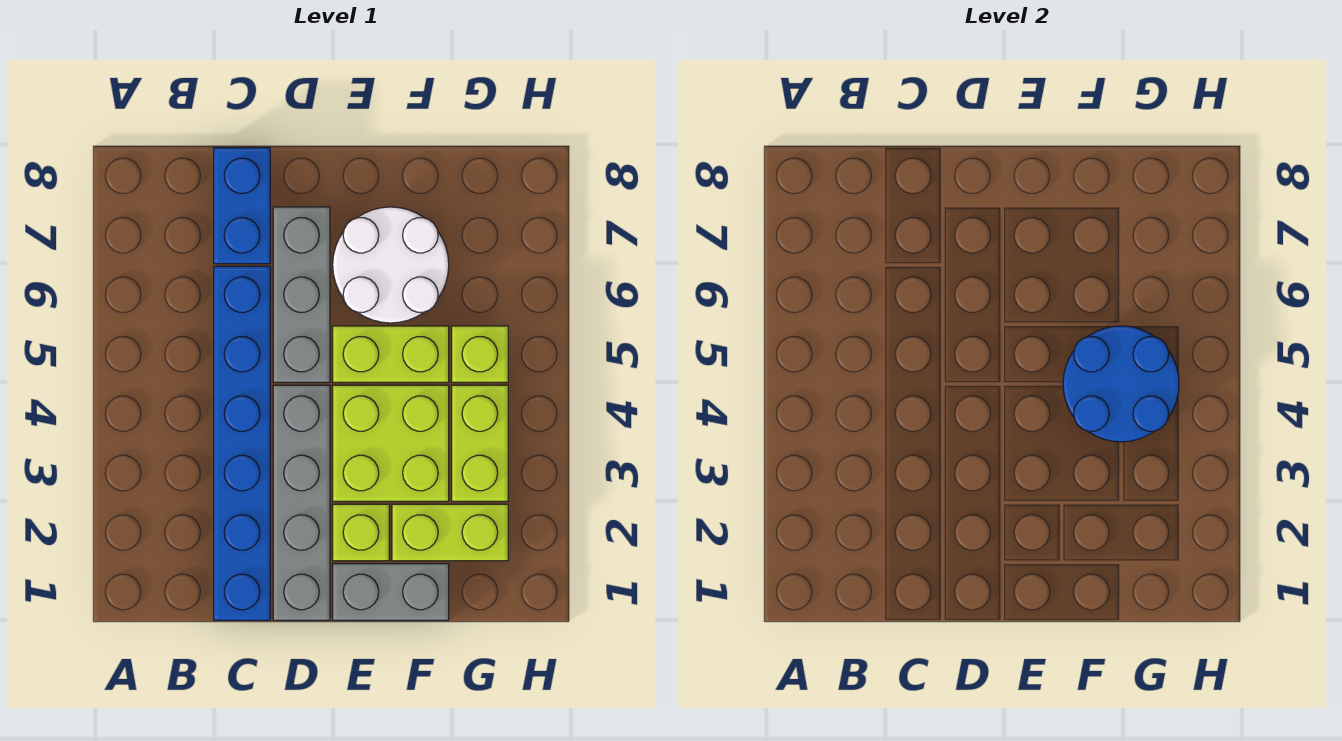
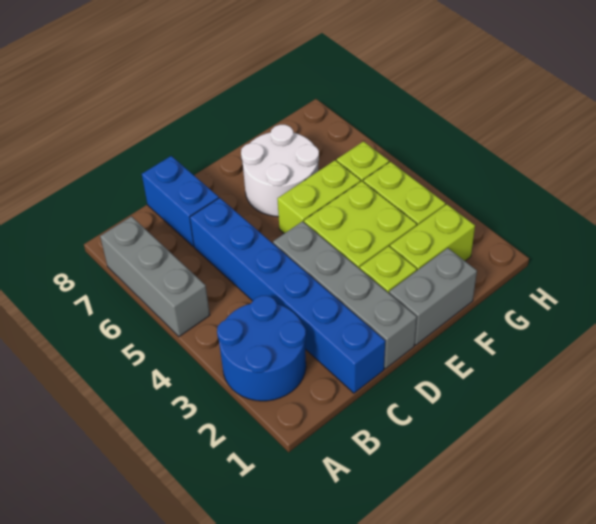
grey 1x3 brick [273,207,330,382] -> grey 1x3 brick moved to [100,216,210,337]
blue 2x2 round brick [1063,326,1179,442] -> blue 2x2 round brick moved to [217,296,306,401]

